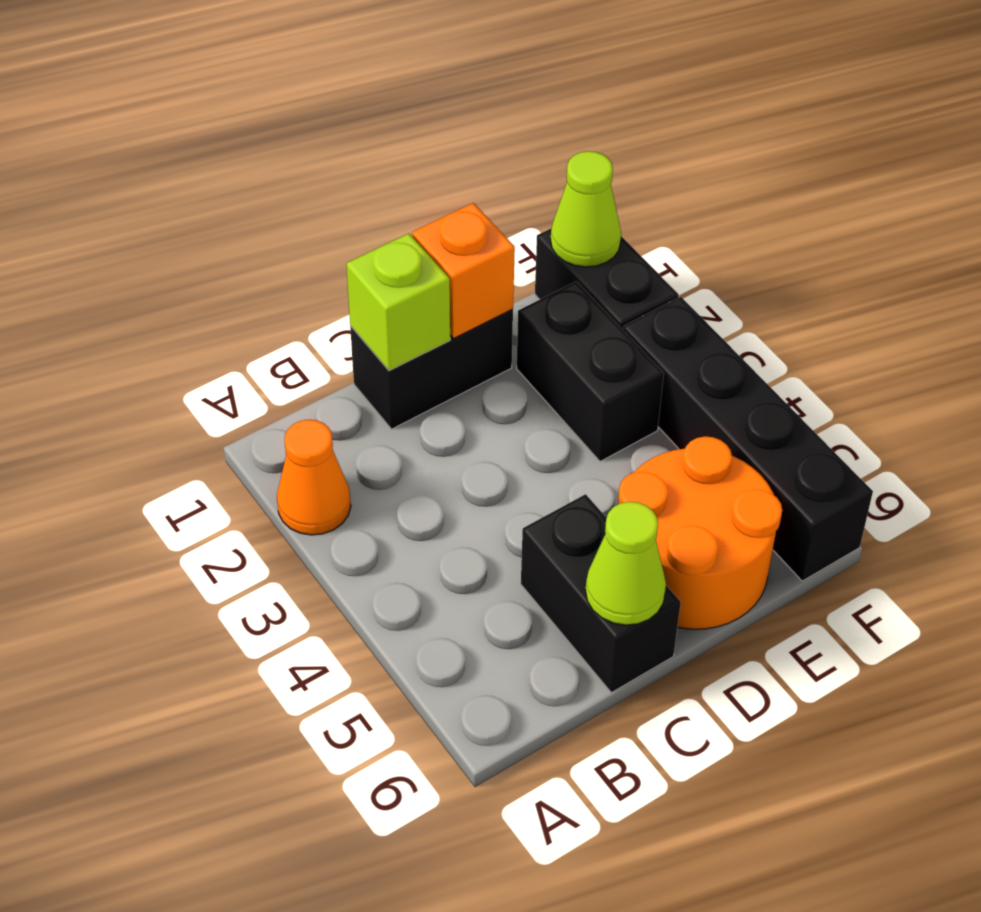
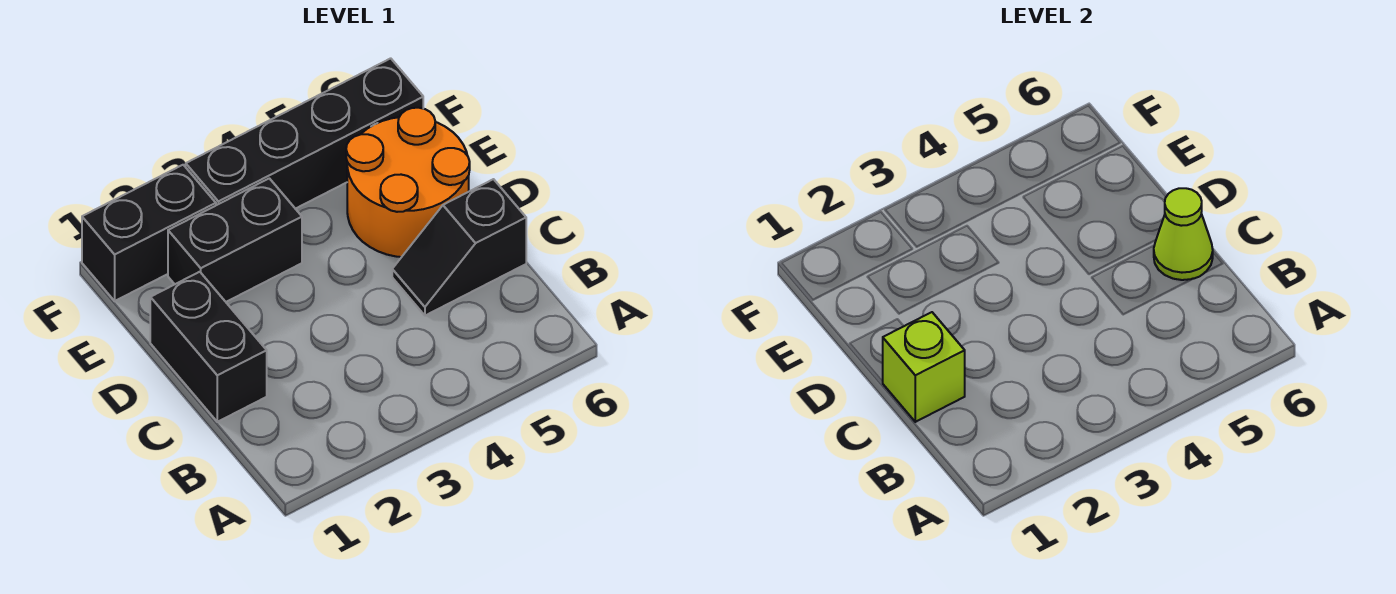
orange 1x1 cone [277,420,351,535] -> none
black 1x2 brick [521,494,681,693] -> black 1x2 slope [392,179,526,316]
orange 1x1 brick [412,203,515,339] -> none
lime 1x1 cone [551,151,621,267] -> none

